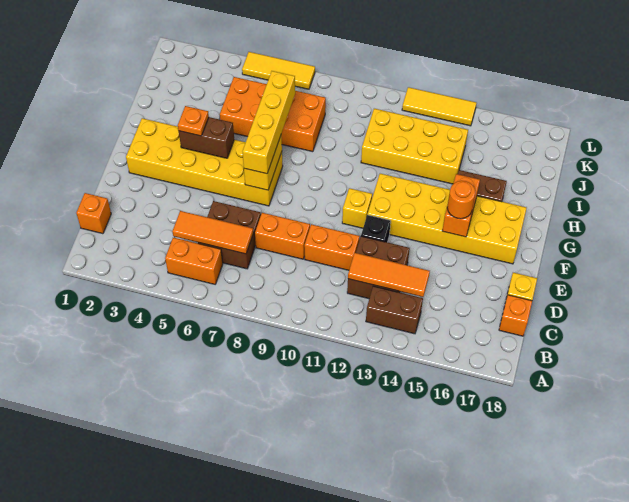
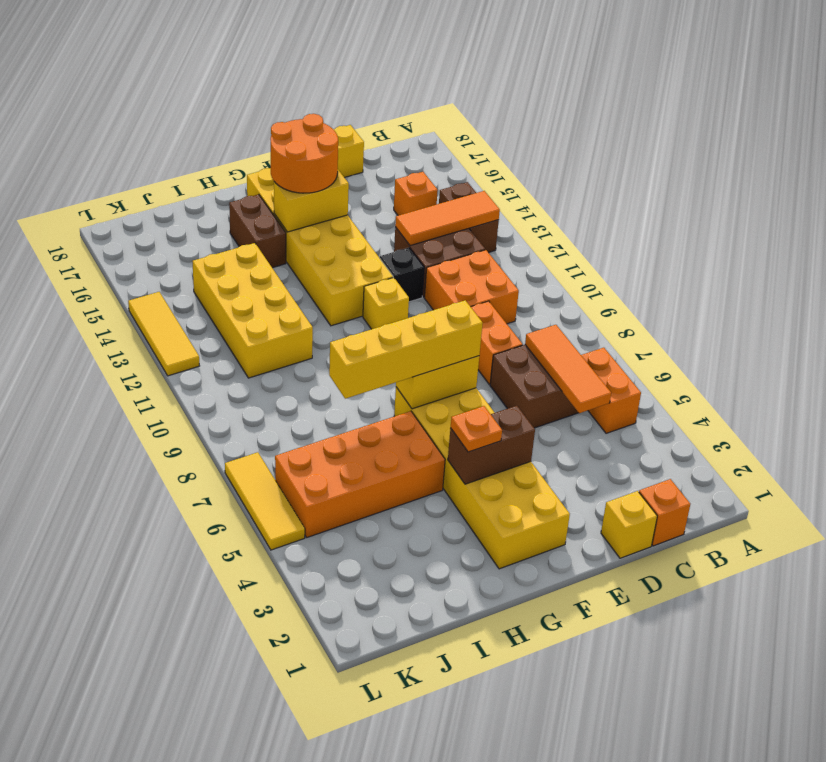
orange 1x3 tile [348,253,430,297] -> orange 1x3 tile turned to [395,191,500,246]
orange 1x1 brick [499,295,532,336] -> orange 1x1 brick moved to [394,172,438,216]
none -> yellow 1x1 brick [601,491,657,558]
orange 1x2 brick [304,224,360,270] -> orange 2x2 brick [425,250,519,324]
orange 1x2 brick [442,174,480,237] -> yellow 1x2 brick [274,170,349,232]
orange 1x1 round brick [447,181,475,219] -> orange 2x2 round brick [270,114,338,193]
brown 1x2 brick [179,117,234,158] -> brown 1x2 brick turned to [448,406,535,484]
orange 2x4 brick [220,77,326,152] -> orange 2x4 brick turned to [275,411,445,538]

